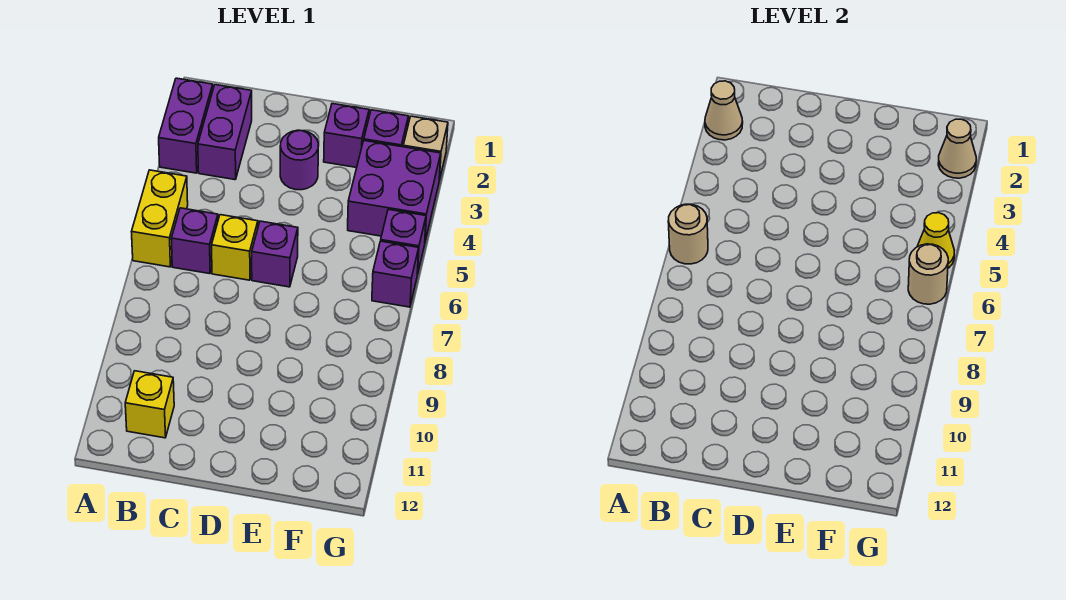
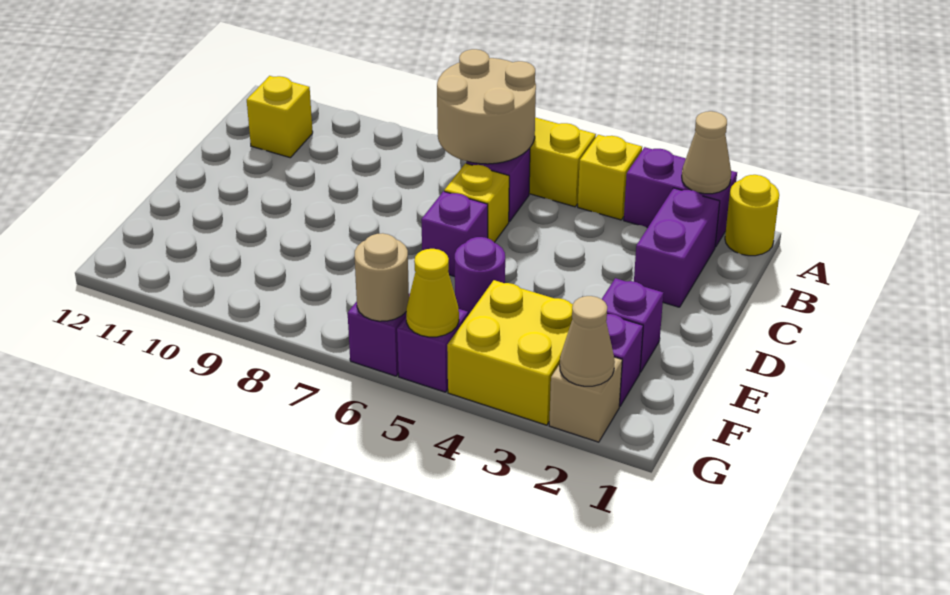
none -> yellow 1x1 round brick [725,175,779,256]
none -> yellow 1x1 brick [578,135,642,220]
tan 1x1 round brick [668,204,708,264] -> tan 2x2 round brick [437,49,536,164]
purple 1x2 brick [198,85,252,180] -> purple 1x2 brick turned to [634,188,720,307]
purple 1x1 round brick [280,130,319,190] -> purple 1x1 round brick moved to [455,237,505,315]
purple 2x2 brick [348,140,441,241] -> yellow 2x2 brick [447,280,573,425]

